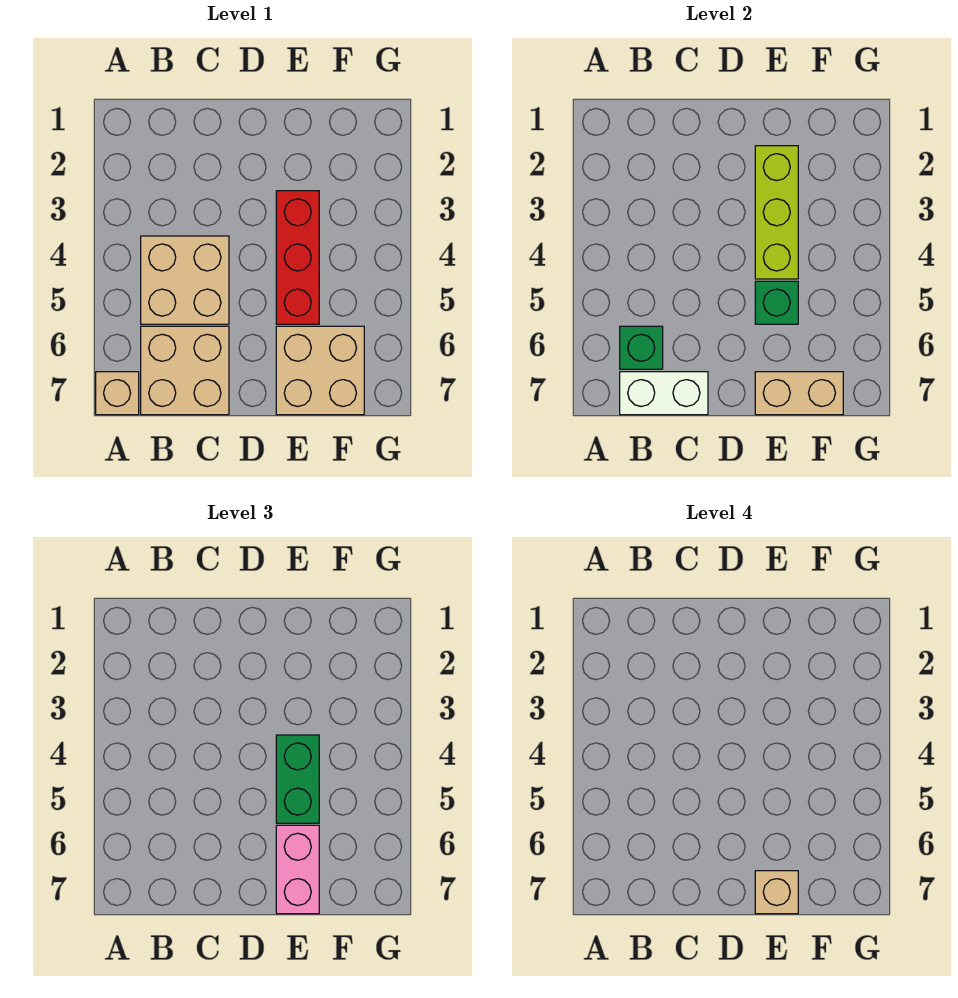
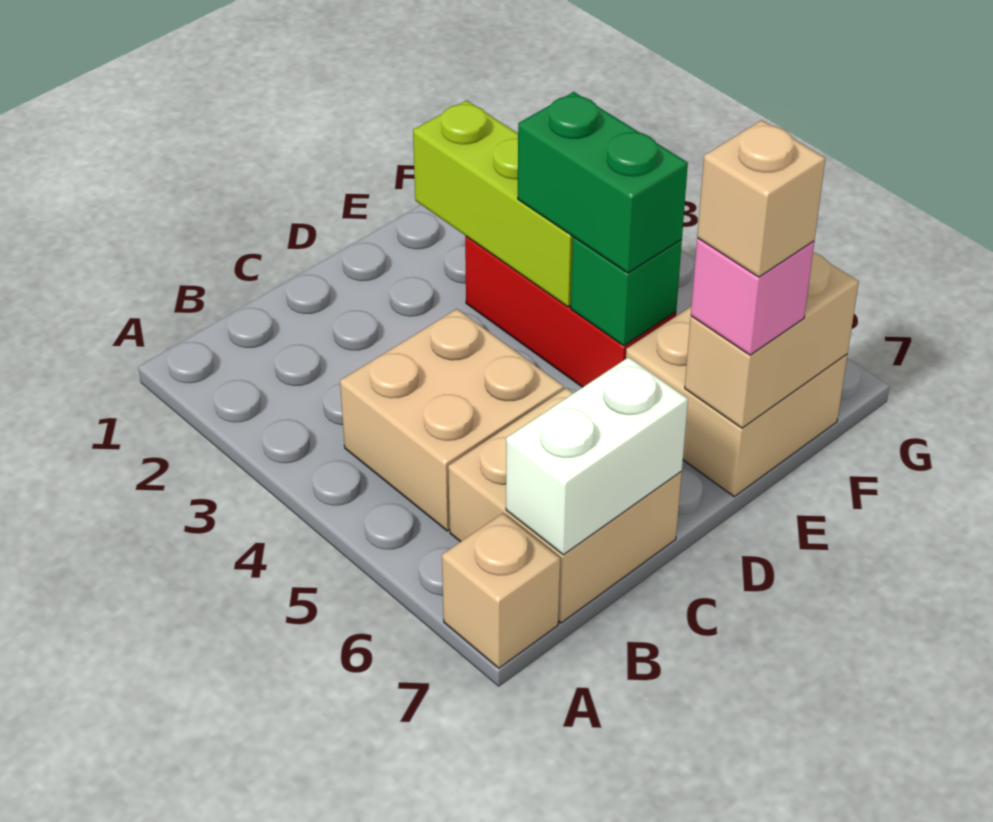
green 1x1 brick [620,326,663,369] -> none
pink 1x2 brick [276,825,319,914] -> pink 1x1 brick [691,238,814,355]

